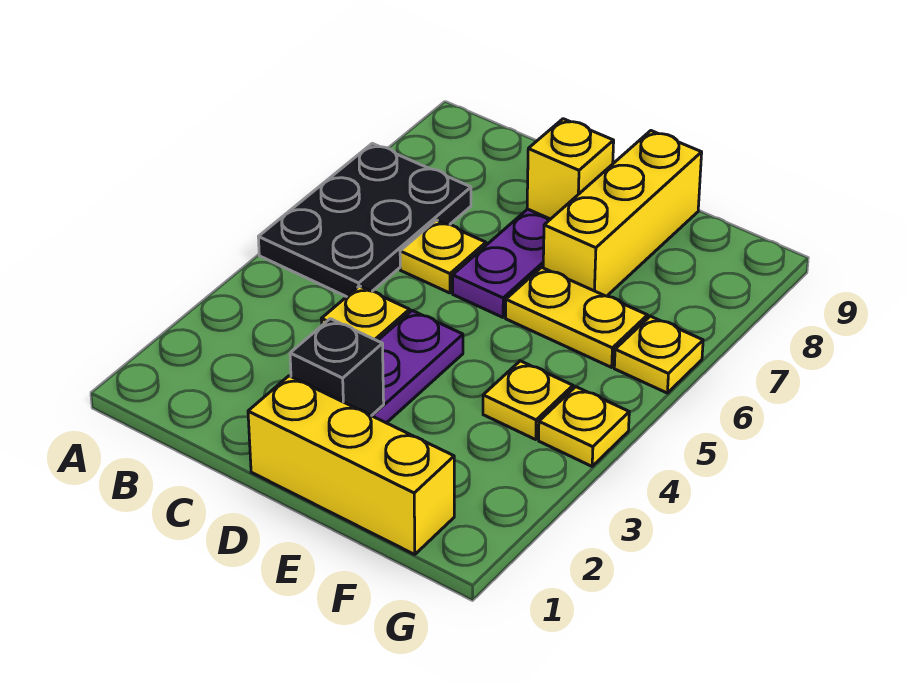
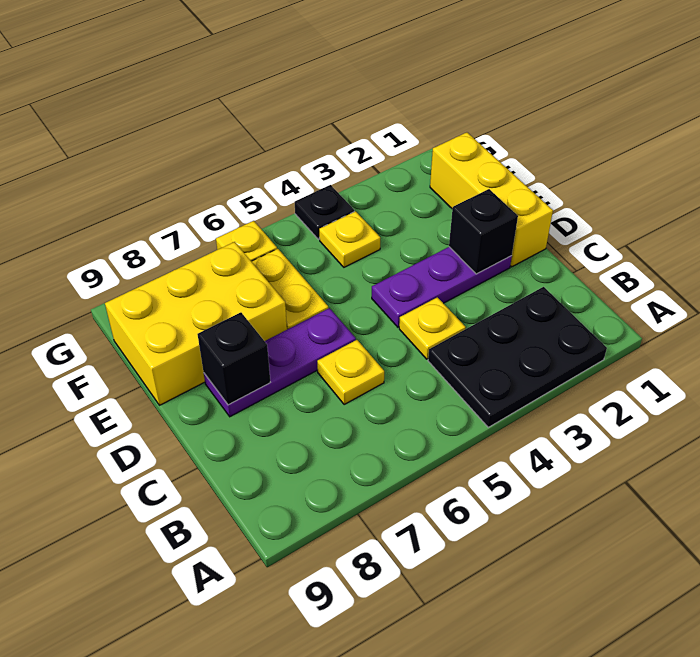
black 2x3 plate [258,143,471,297] -> black 2x3 plate moved to [428,287,607,427]
yellow 1x1 brick [527,119,614,219] -> black 1x1 brick [197,312,270,405]
yellow 1x3 brick [543,131,702,296] -> yellow 2x3 brick [105,242,287,405]
yellow 1x1 plate [539,387,629,466] -> black 1x1 plate [295,185,354,239]

